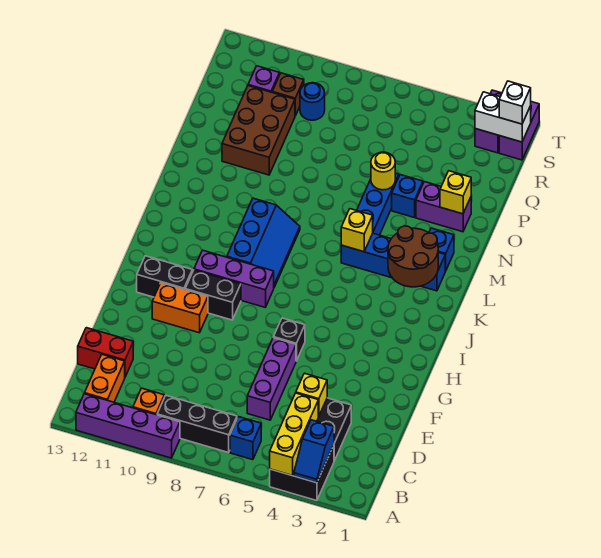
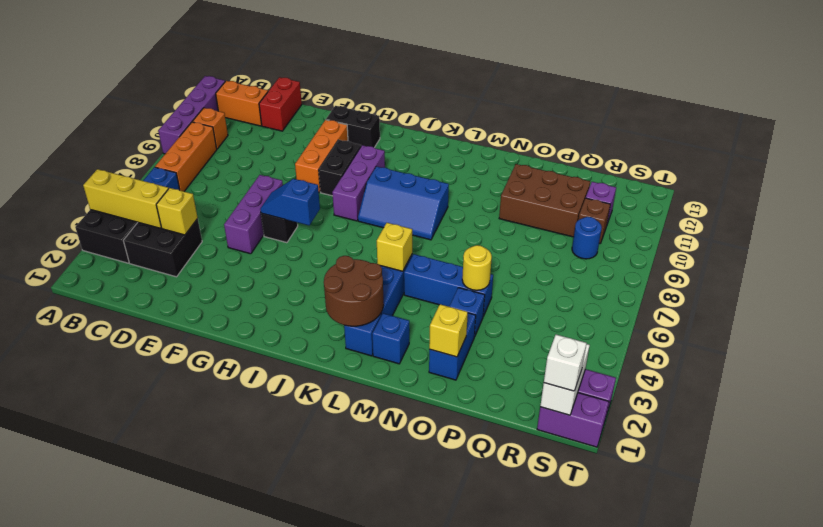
blue 1x2 slope [294,420,334,483] -> blue 1x2 slope moved to [260,179,320,225]
black 1x3 brick [157,396,237,453] -> orange 1x3 brick [155,122,217,191]
purple 1x3 brick [247,338,296,420] -> purple 1x3 brick turned to [224,175,283,254]
orange 1x2 brick [152,283,208,333] -> orange 1x3 brick [295,120,348,192]
black 1x2 brick [137,256,192,297] -> black 1x2 brick turned to [326,106,380,148]
purple 1x2 brick [416,182,471,232] -> blue 1x2 brick [429,313,476,380]

